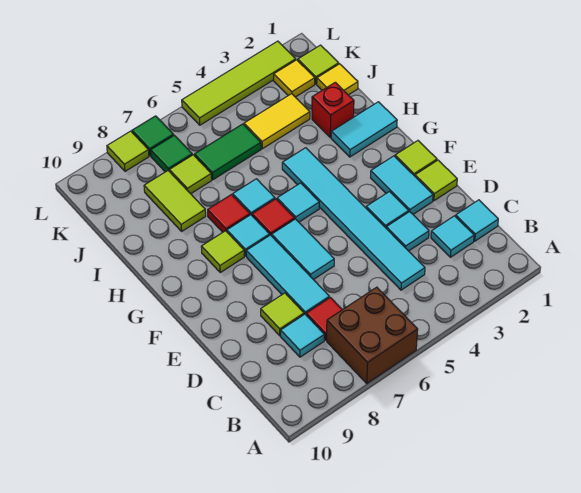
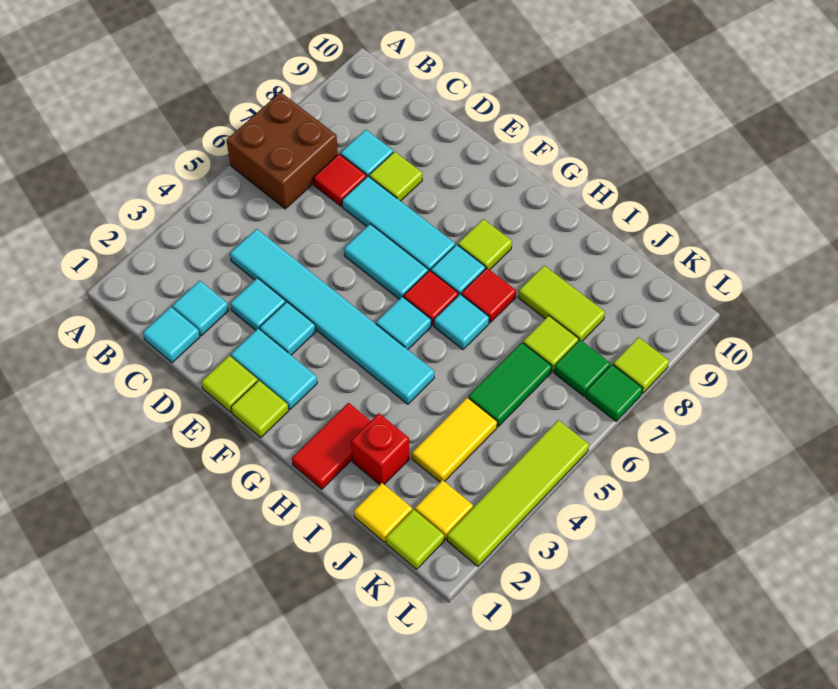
cyan 1x2 tile [331,102,397,157] -> red 1x2 tile [292,403,370,489]

